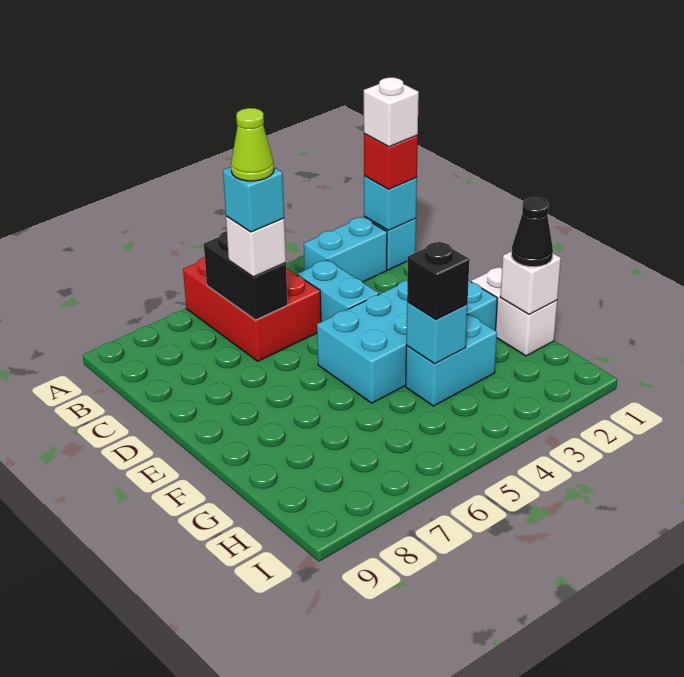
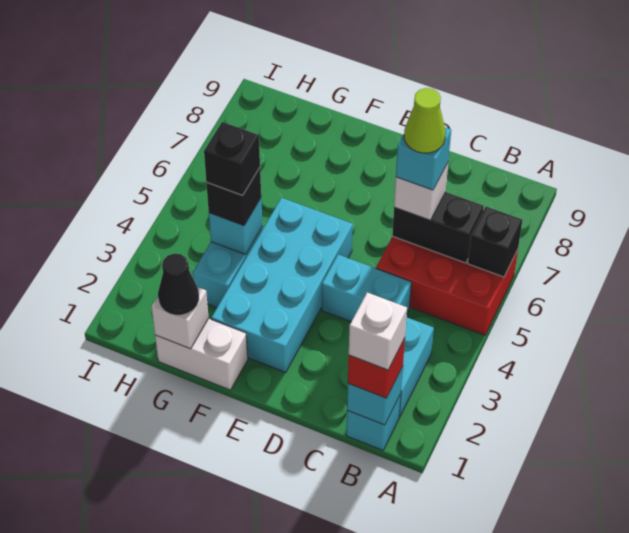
none -> black 1x1 brick [468,207,522,277]
none -> black 1x1 brick [204,122,260,195]

